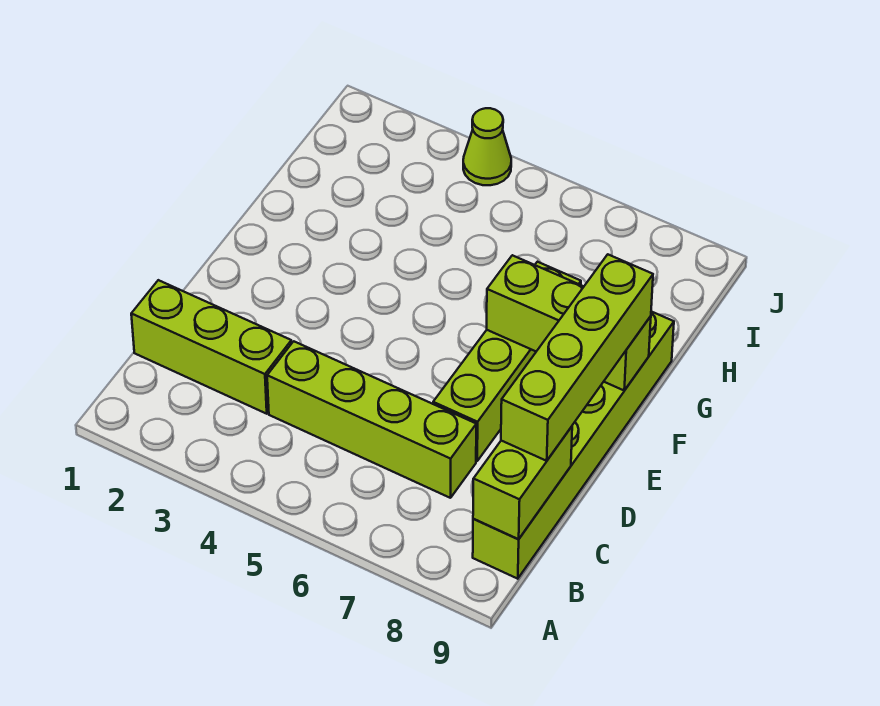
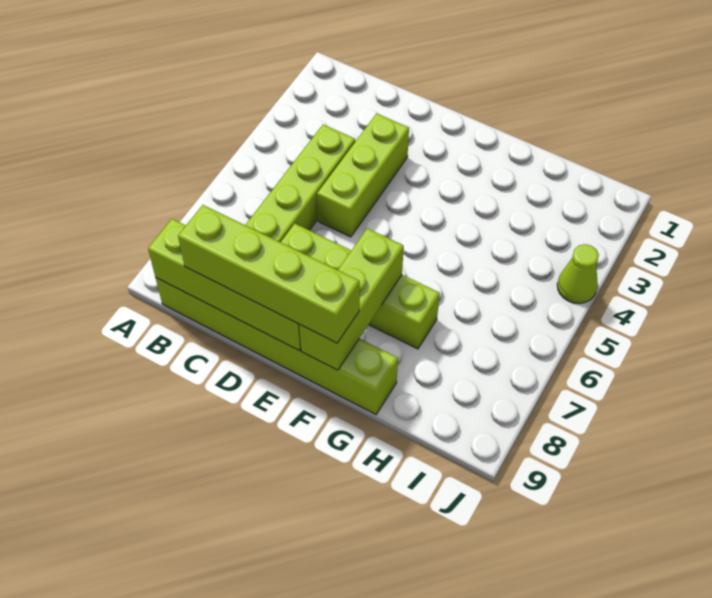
lime 1x2 brick [473,427,572,539] -> lime 1x4 brick [148,219,301,350]
lime 1x3 brick [131,280,292,414] -> lime 1x3 brick moved to [317,113,409,237]

